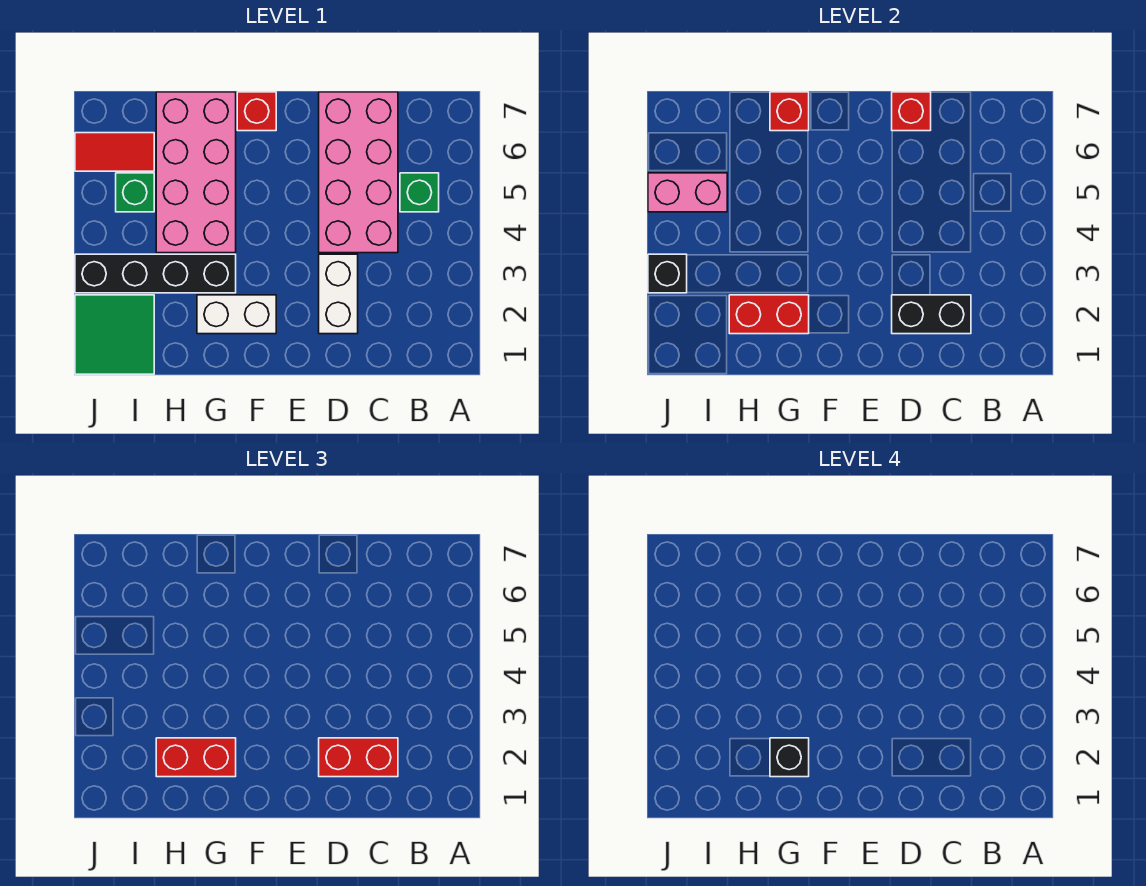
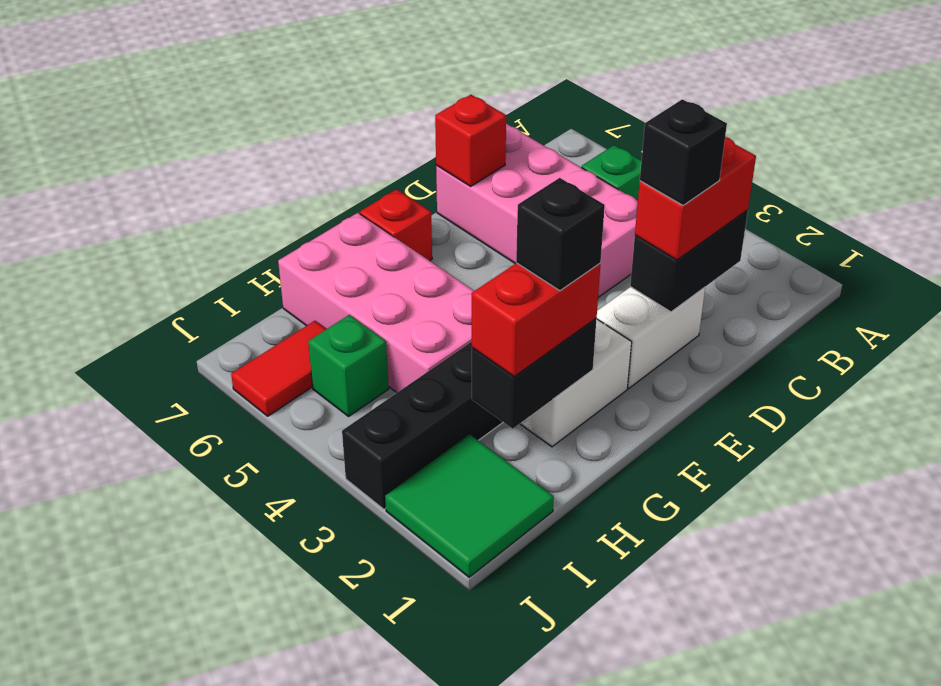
white 1x2 brick [319,254,358,334] -> white 1x2 brick turned to [596,287,705,388]
red 1x2 brick [729,295,809,334] -> black 1x2 brick [472,319,596,429]
red 1x1 brick [770,92,809,131] -> none
pink 1x2 brick [648,173,727,212] -> none
black 1x1 brick [648,254,687,293] -> black 1x1 brick moved to [640,99,727,205]

